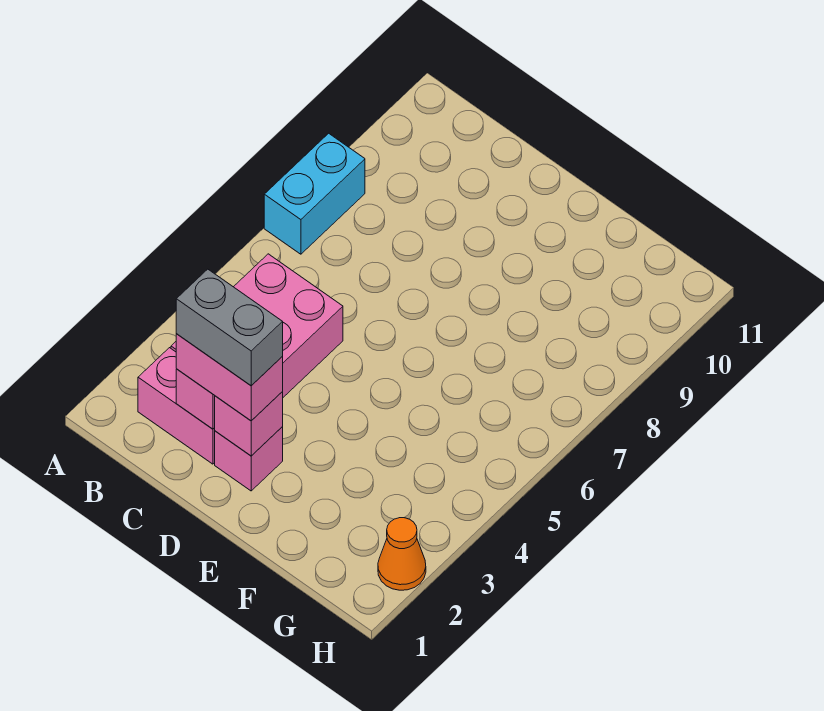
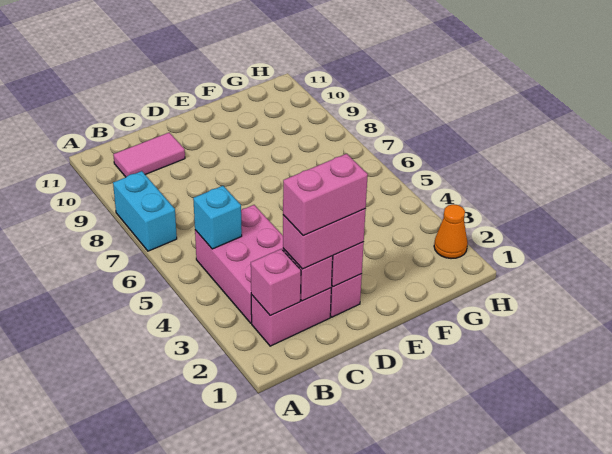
none -> pink 1x1 brick [251,249,301,316]
none -> cyan 1x1 brick [193,186,242,249]
none -> pink 1x2 tile [113,133,185,177]
grey 1x2 brick [176,269,283,386] -> pink 1x2 brick [283,154,368,236]

